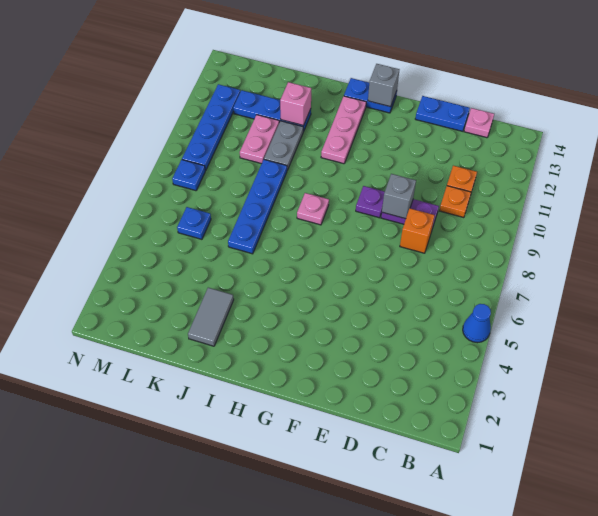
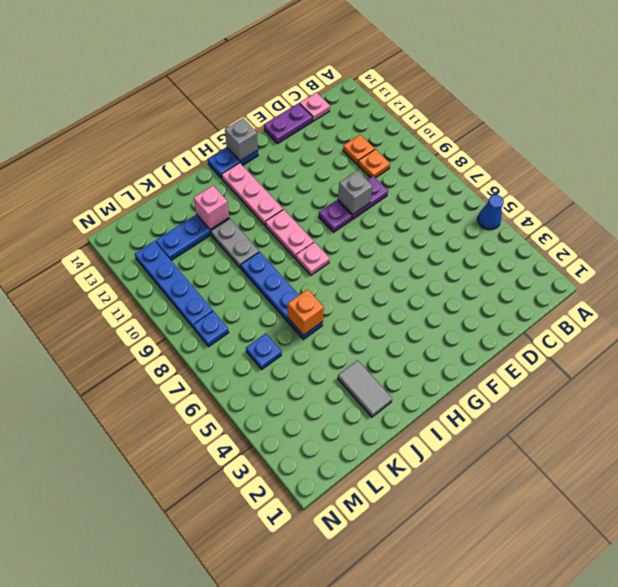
orange 1x1 brick [400,209,435,253] -> orange 1x1 brick moved to [288,289,324,335]
blue 1x2 plate [415,96,470,131] -> purple 1x2 plate [264,103,312,144]
pink 1x2 plate [240,115,279,164] -> pink 1x2 plate moved to [265,209,314,258]

